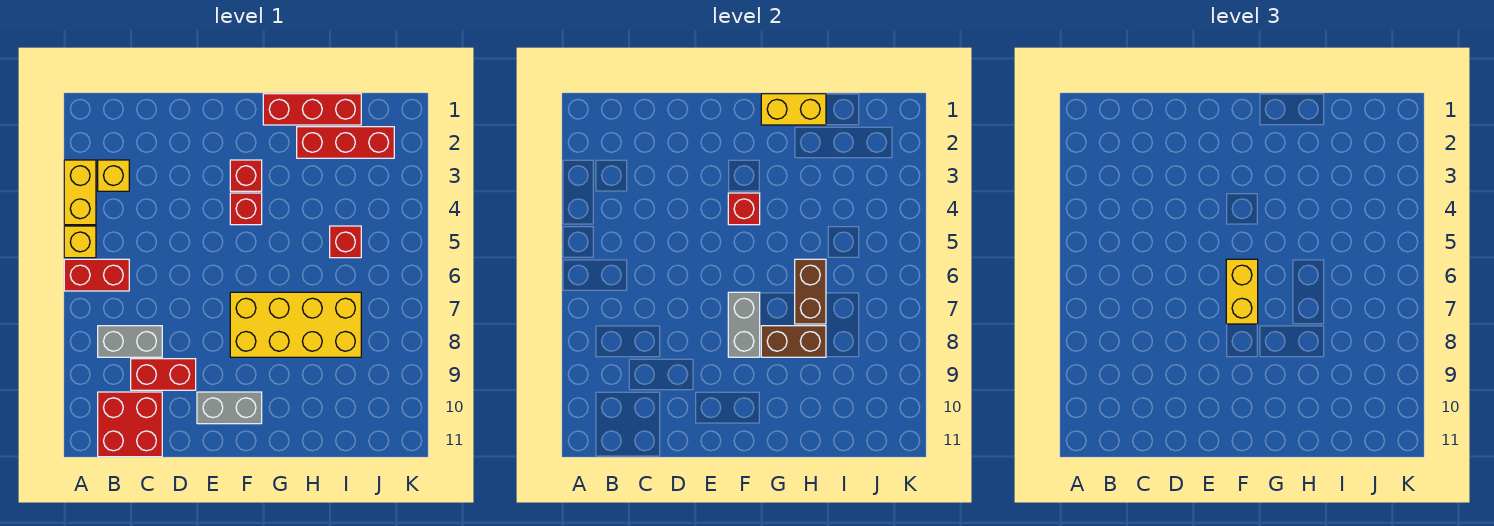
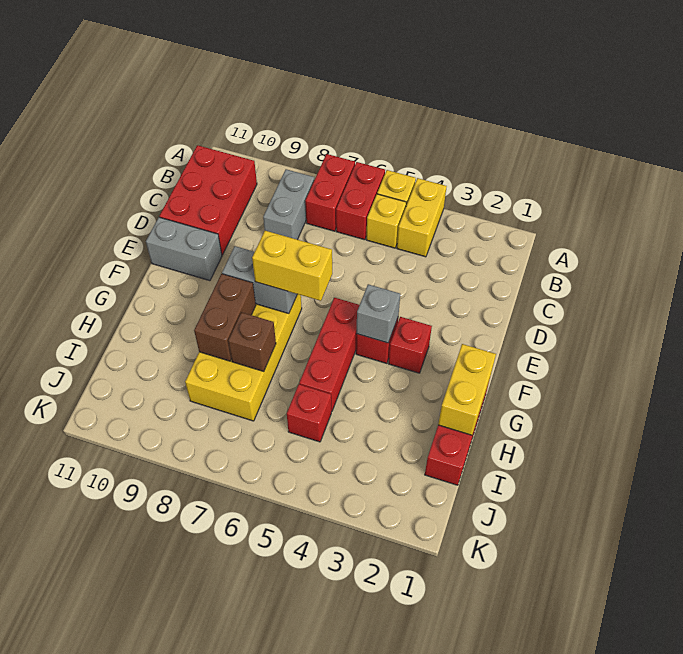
yellow 1x2 brick [64,160,96,225] -> yellow 1x2 brick turned to [397,178,447,257]
yellow 1x1 brick [98,160,129,191] -> yellow 1x1 brick moved to [366,194,406,248]
red 2x2 brick [98,392,162,457] -> red 2x3 brick [159,145,257,255]
red 1x2 brick [131,359,196,390] -> red 1x2 brick moved to [305,154,355,231]
grey 1x2 brick [197,392,262,424] -> grey 1x2 brick turned to [146,217,222,281]
red 1x1 brick [728,193,760,225] -> grey 1x1 brick [356,284,400,343]
red 1x3 brick [297,127,394,158] -> red 1x3 brick moved to [299,298,359,412]
brown 1x2 brick [795,259,826,324] -> brown 1x1 brick [228,312,276,371]

